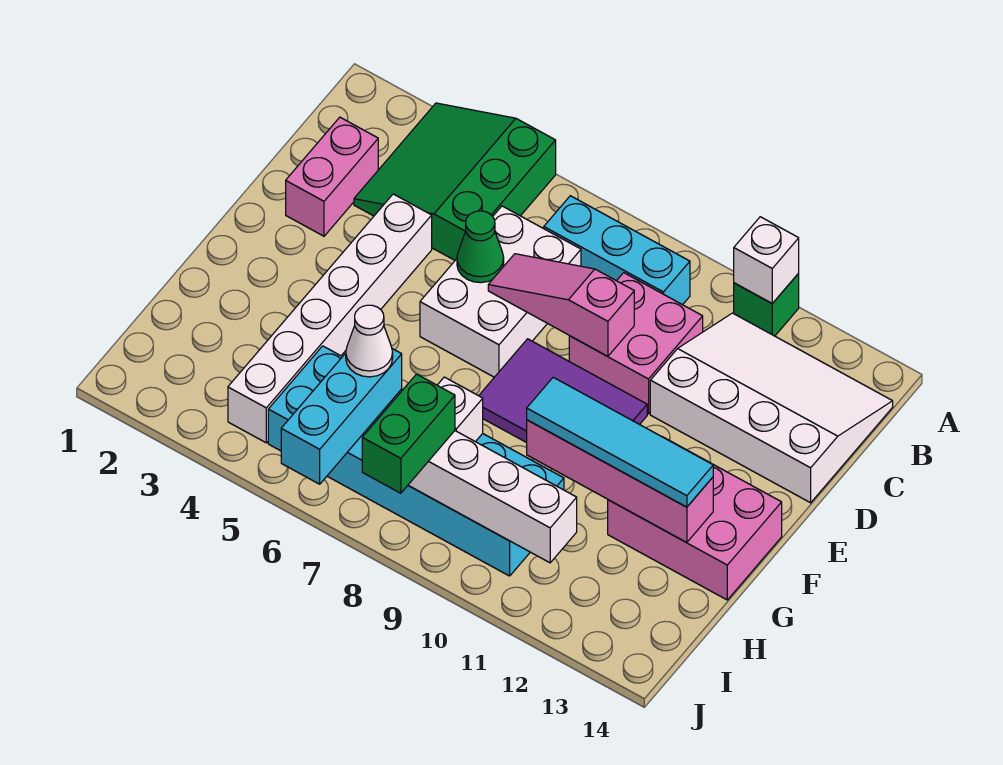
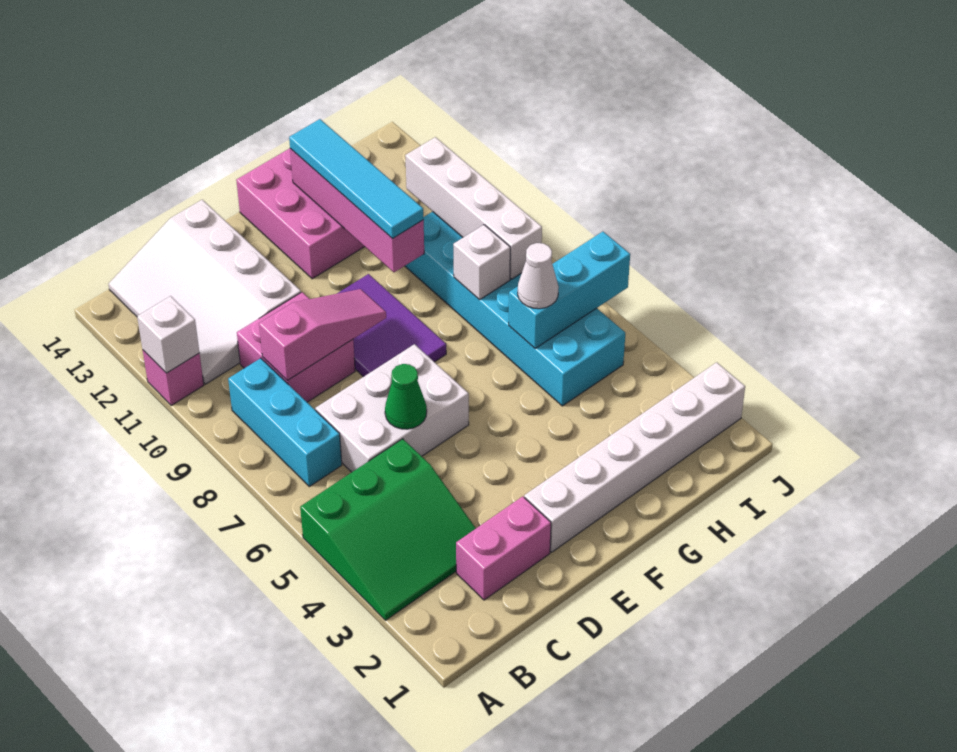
green 1x1 brick [734,274,799,336] -> pink 1x1 brick [143,350,204,405]
white 1x6 brick [228,194,432,443] -> white 1x6 brick moved to [524,362,745,552]
pink 1x3 slope [488,254,634,356] -> pink 1x3 slope turned to [259,289,386,381]
green 1x2 brick [362,374,455,493] -> none

